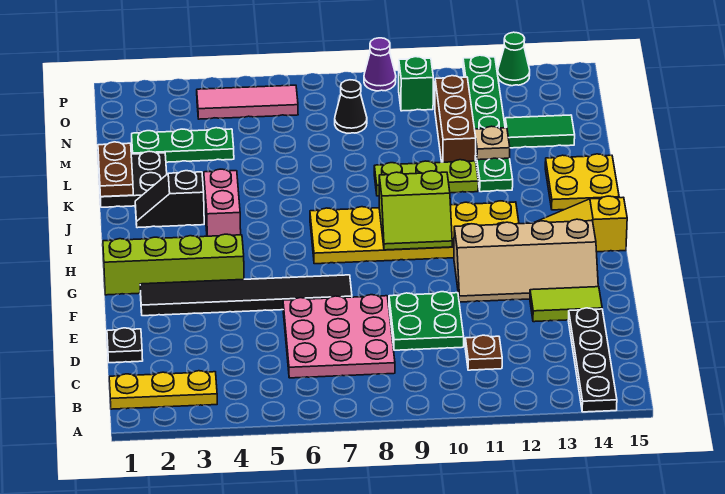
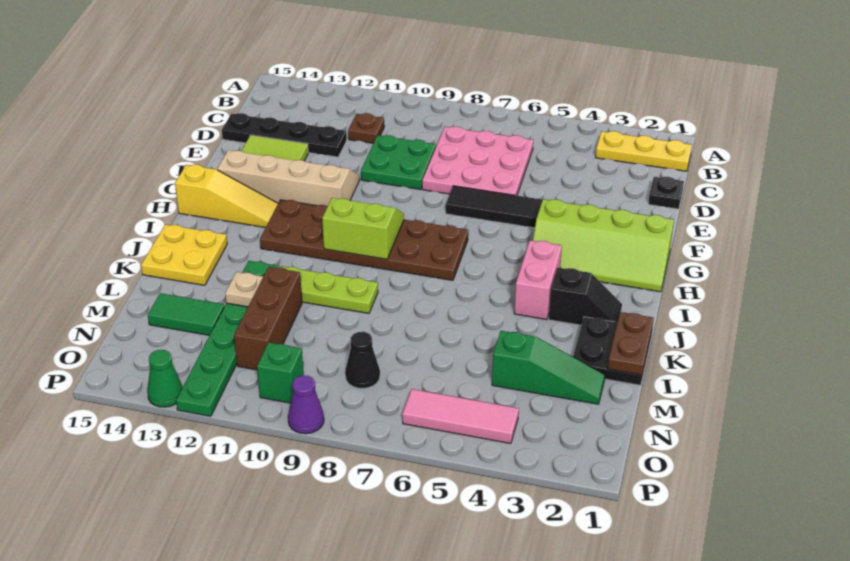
black 1x4 plate [568,308,617,412] -> black 1x4 plate turned to [222,113,347,157]
yellow 2x6 plate [310,201,519,264] -> brown 2x6 plate [260,200,468,280]
green 1x3 plate [132,128,234,162] -> green 1x3 slope [492,331,605,404]

